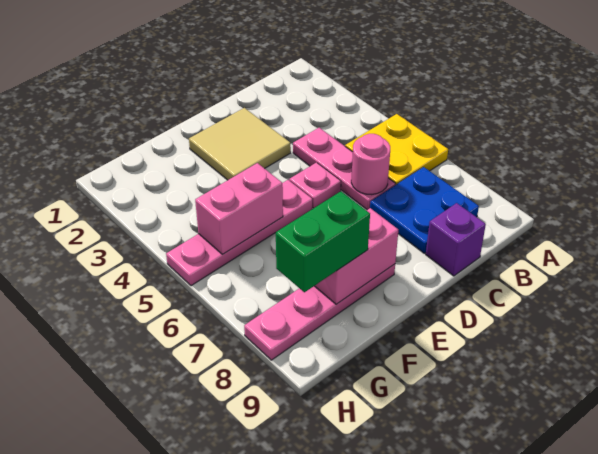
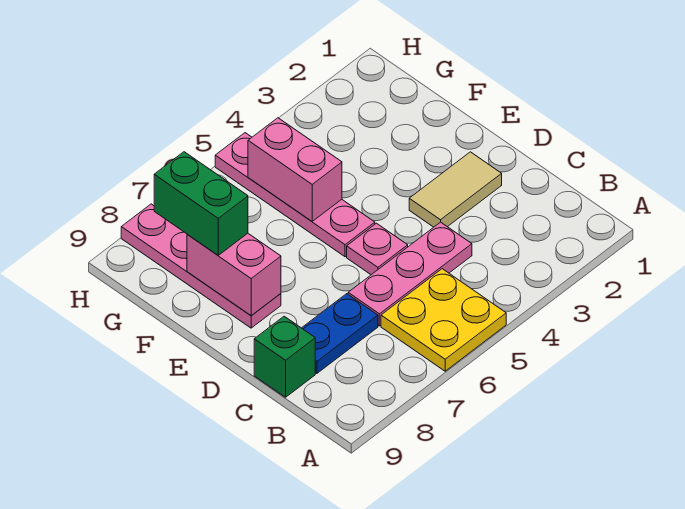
blue 2x2 plate [370,167,479,253] -> blue 1x2 plate [302,294,378,373]
pink 1x1 round brick [351,134,390,195] -> none
purple 1x1 brick [426,203,486,276] -> green 1x1 brick [254,316,315,397]
tan 2x2 tile [189,108,291,180] -> tan 1x2 tile [409,152,502,227]

